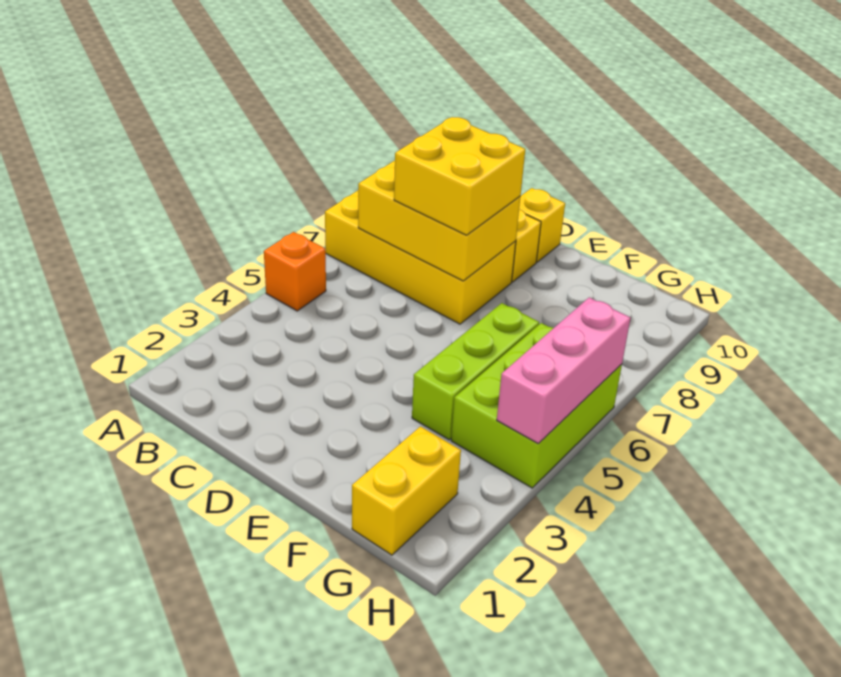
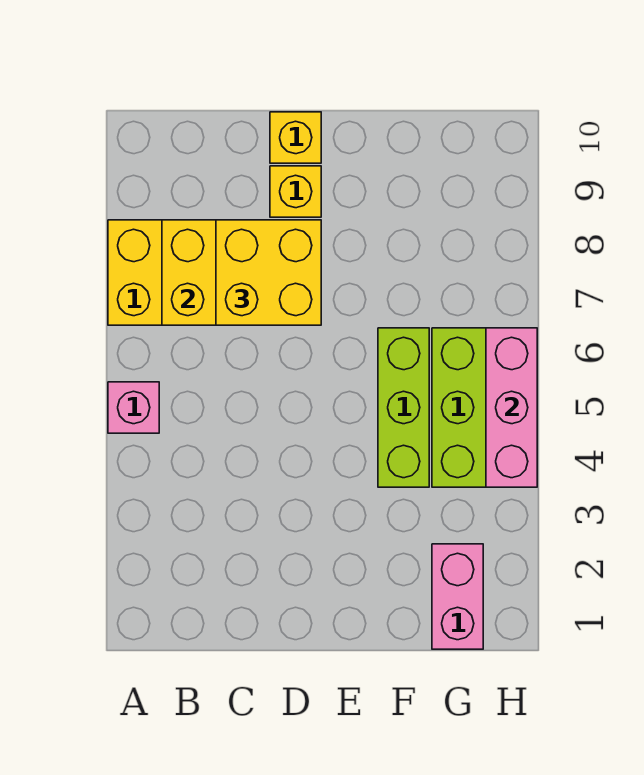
orange 1x1 brick [264,232,326,311] -> pink 1x1 brick [108,382,159,433]
yellow 1x2 brick [352,426,461,555] -> pink 1x2 brick [432,544,483,649]

